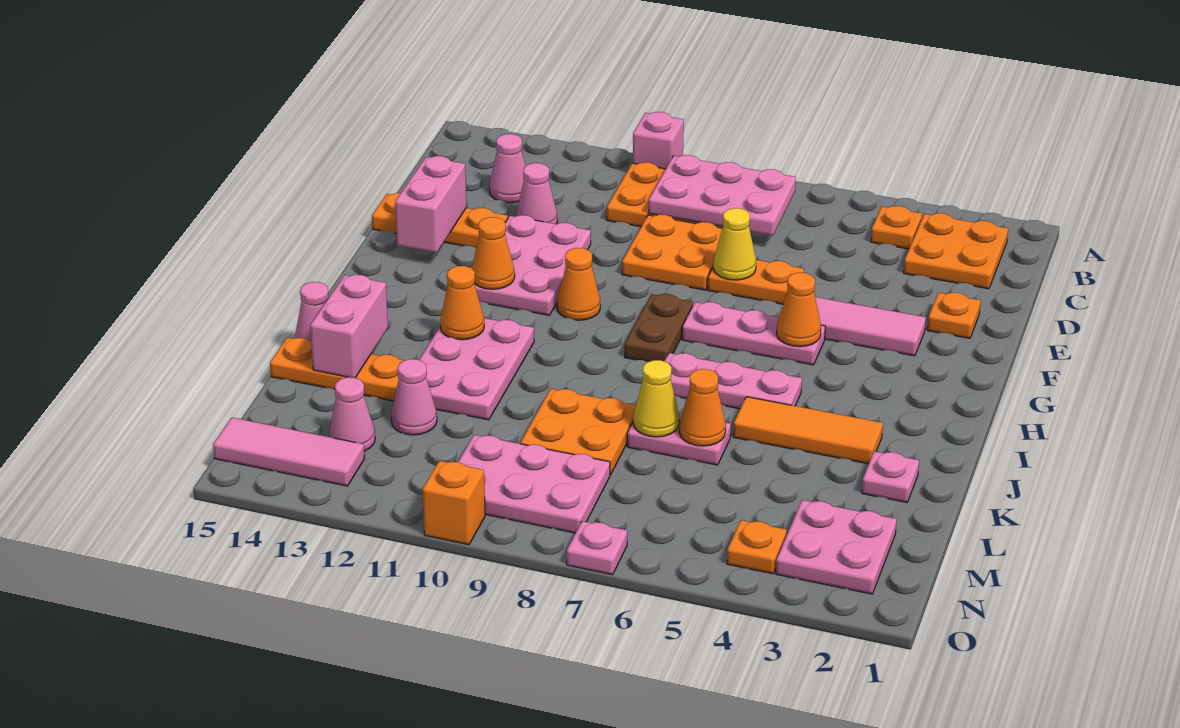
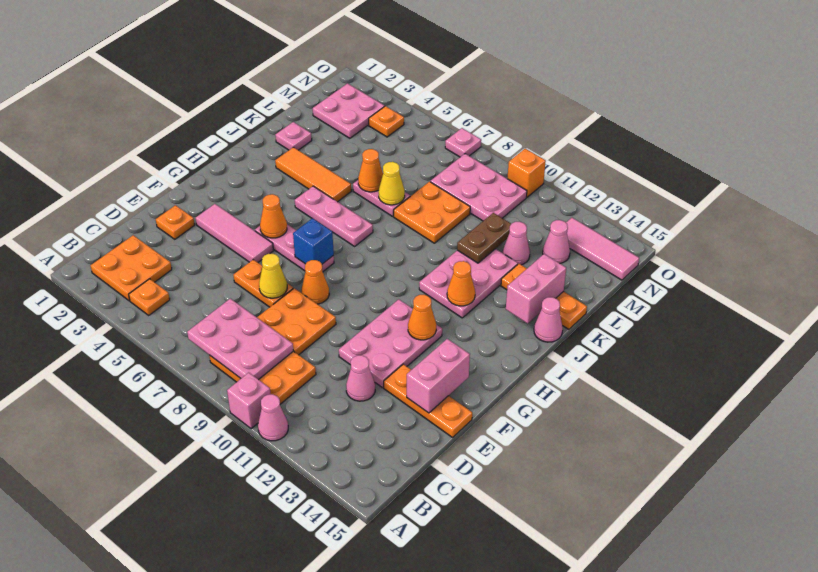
pink 1x1 cone [490,134,525,203] -> pink 1x1 cone moved to [258,394,288,441]
none -> blue 1x1 brick [293,218,334,264]
brown 1x2 plate [625,294,693,362] -> brown 1x2 plate moved to [457,213,511,263]
orange 1x1 cone [557,248,600,320] -> orange 1x1 cone moved to [301,260,329,304]

